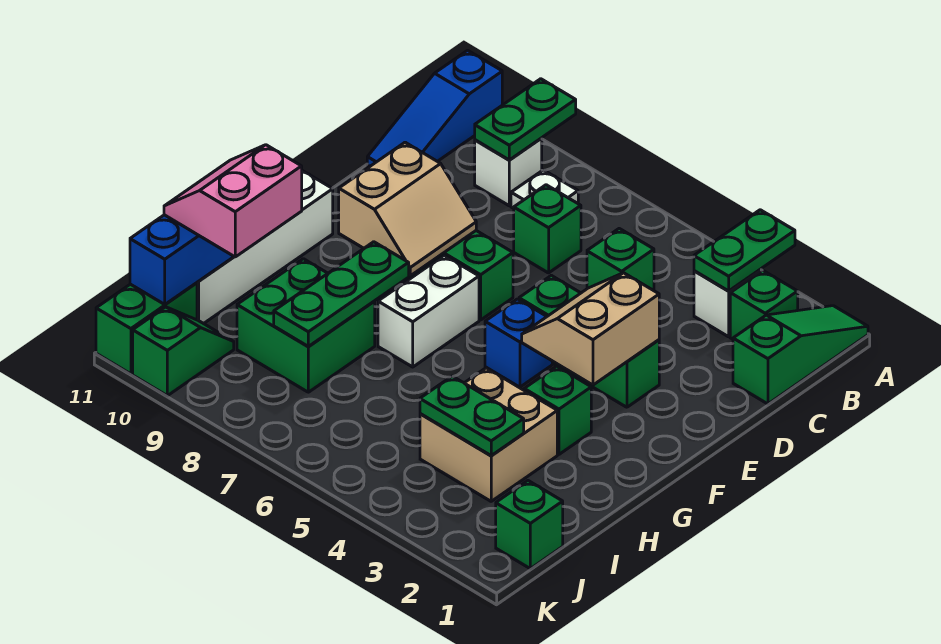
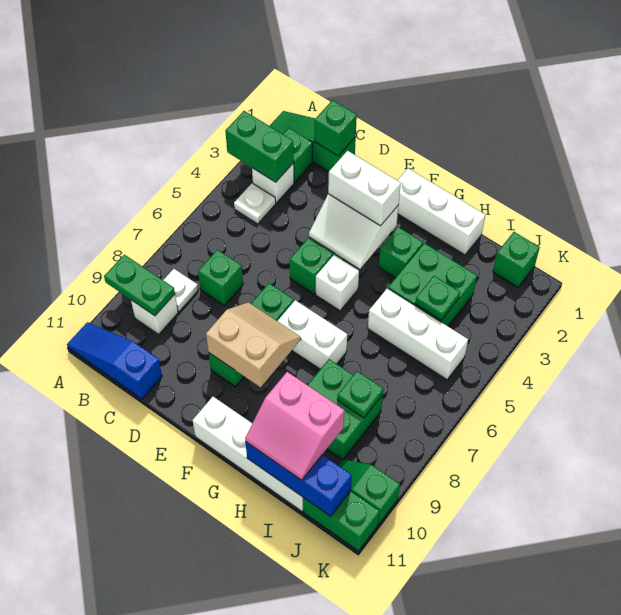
green 1x2 plate [694,210,795,291] -> green 1x2 brick [225,111,294,182]
blue 1x3 slope [367,50,502,166] -> blue 1x3 slope turned to [67,322,162,399]
none -> white 1x1 plate [234,183,276,224]
green 1x1 brick [587,229,654,291] -> green 1x1 brick moved to [314,100,357,156]
tan 2x2 slope [522,273,659,385] -> white 2x2 slope [309,194,399,269]
none -> white 1x2 brick [328,151,401,226]
none -> white 1x3 brick [397,168,485,255]
blue 1x1 brick [485,299,552,387] -> white 1x1 brick [316,255,359,311]
green 1x3 plate [274,242,409,346] -> green 1x1 plate [337,371,383,418]
tan 2x2 brick [420,368,557,501] -> green 2x2 brick [388,243,477,326]
none -> white 1x3 brick [368,288,468,379]
green 1x2 plate [420,376,524,455] -> green 1x1 plate [415,276,460,320]

